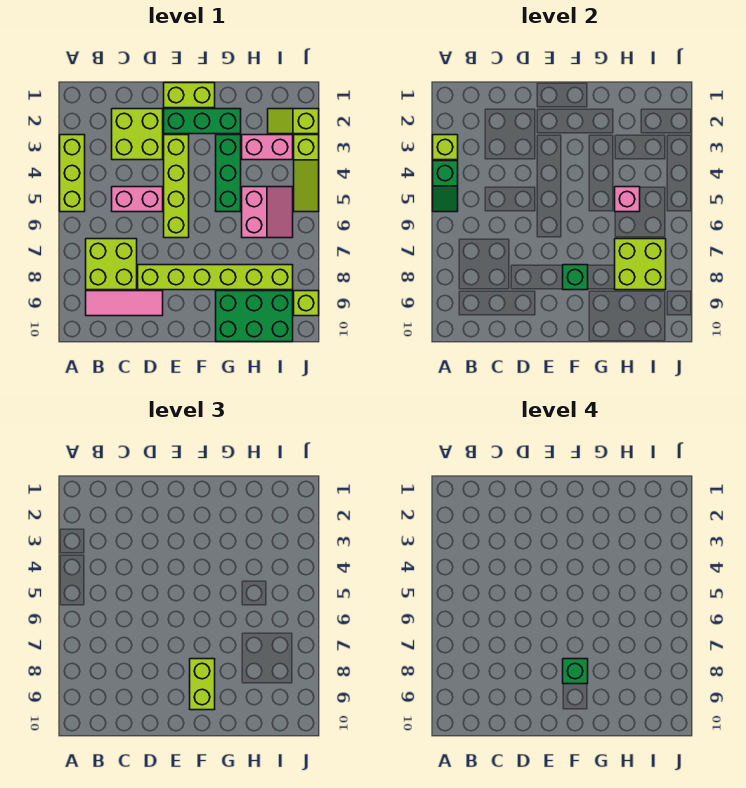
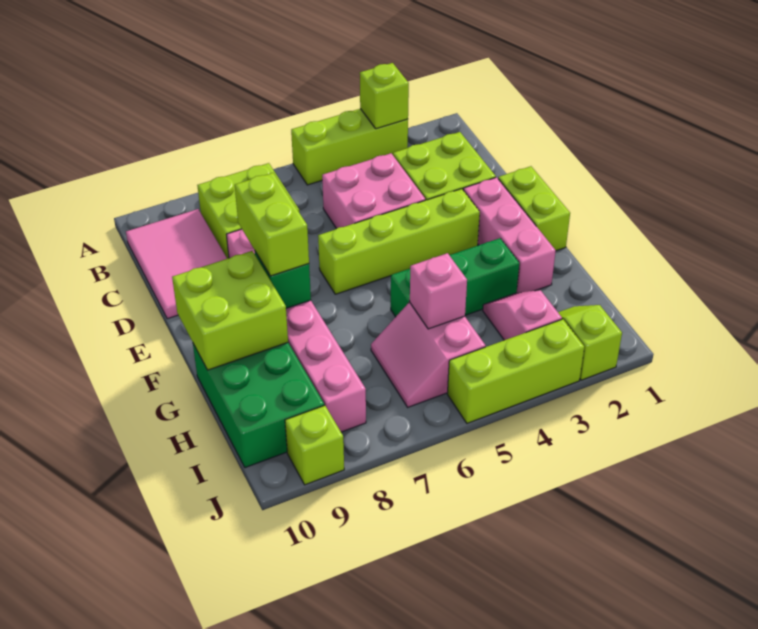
green 1x2 slope [433,161,458,212] -> none
pink 1x3 tile [86,291,163,316] -> pink 2x3 tile [126,209,227,319]
pink 1x2 brick [112,187,163,212] -> pink 2x2 brick [322,153,425,229]
lime 1x6 brick [138,265,293,290] -> pink 1x6 brick [226,229,366,432]
green 1x3 brick [164,109,241,134] -> pink 1x3 brick [463,177,556,293]
lime 1x2 brick [190,659,215,710] -> lime 1x2 brick turned to [235,173,309,276]
green 1x1 brick [563,659,588,684] -> none
pink 1x2 brick [242,135,293,160] -> pink 1x2 slope [483,290,562,340]
pink 2x2 slope [242,187,293,238] -> pink 2x2 slope turned to [371,302,486,407]
lime 2x2 brick [615,239,666,290] -> lime 2x2 brick moved to [172,251,288,370]
lime 1x3 slope [294,135,319,212] -> lime 1x3 brick [447,319,584,423]

